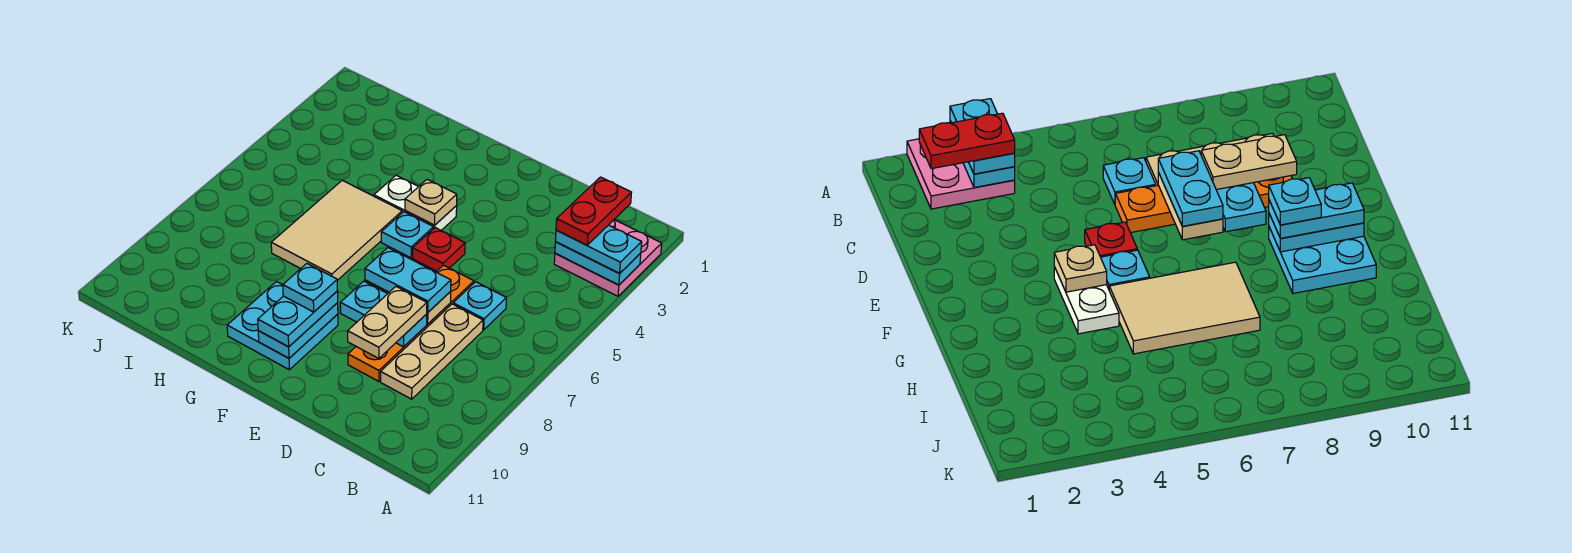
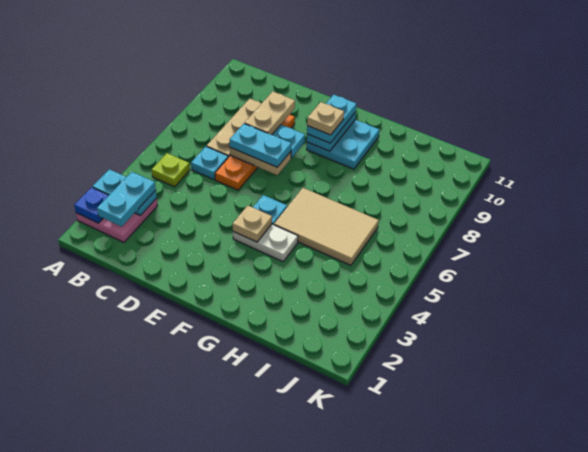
none -> blue 1x1 plate [74,187,109,223]
cyan 1x2 plate [556,225,642,273] -> cyan 1x2 plate turned to [97,172,156,227]
red 1x2 plate [556,177,632,245] -> none
none -> lime 1x1 plate [152,153,190,187]
red 1x1 plate [413,228,465,271] -> none
cyan 1x1 plate [283,264,337,312] -> tan 1x1 plate [307,102,344,135]
tan 2x3 tile [271,180,402,280] -> tan 2x3 tile turned to [274,188,379,265]

